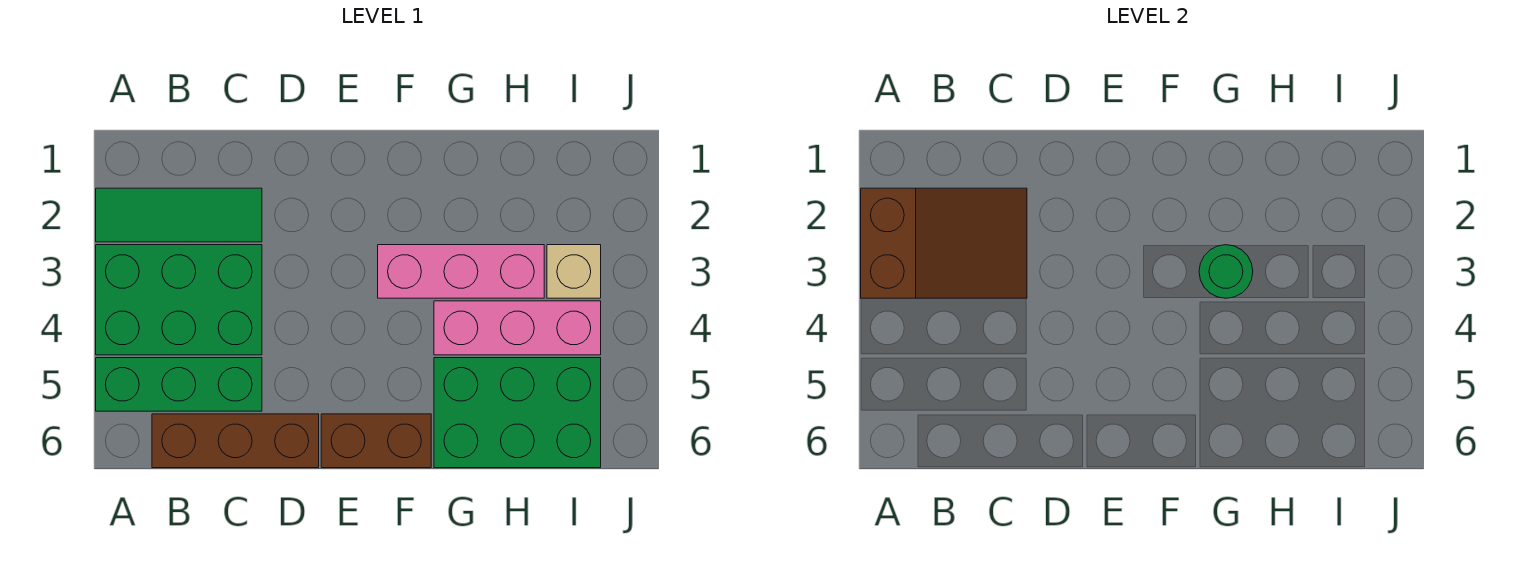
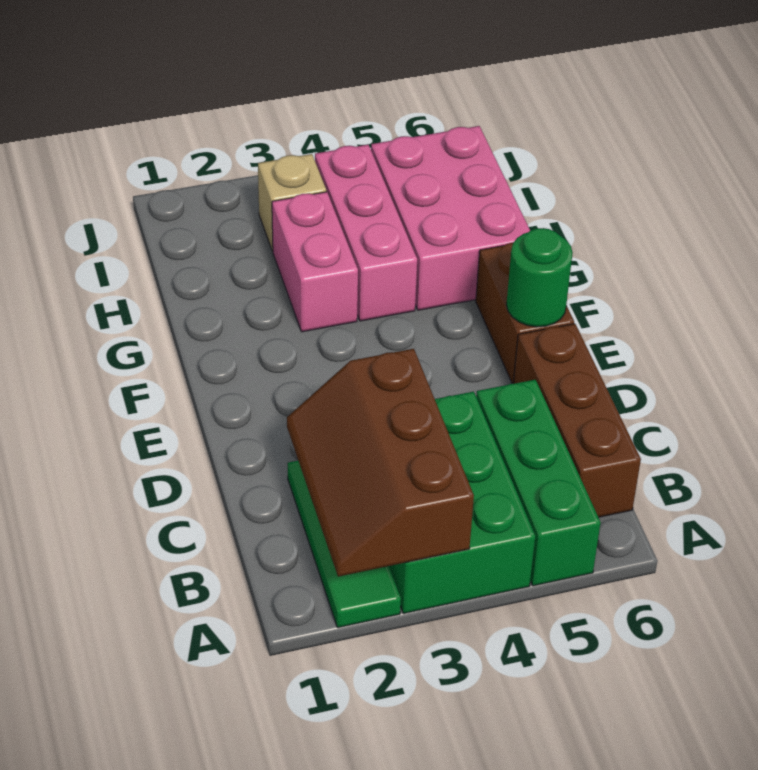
brown 2x3 slope [861,188,1027,298] -> brown 2x3 slope turned to [287,349,474,577]
pink 1x3 brick [378,245,544,298] -> pink 1x2 brick [272,192,358,332]
green 1x1 round brick [1199,245,1253,298] -> green 1x1 round brick moved to [506,228,573,327]
green 2x3 brick [434,358,601,468] -> pink 2x3 brick [371,126,530,310]

